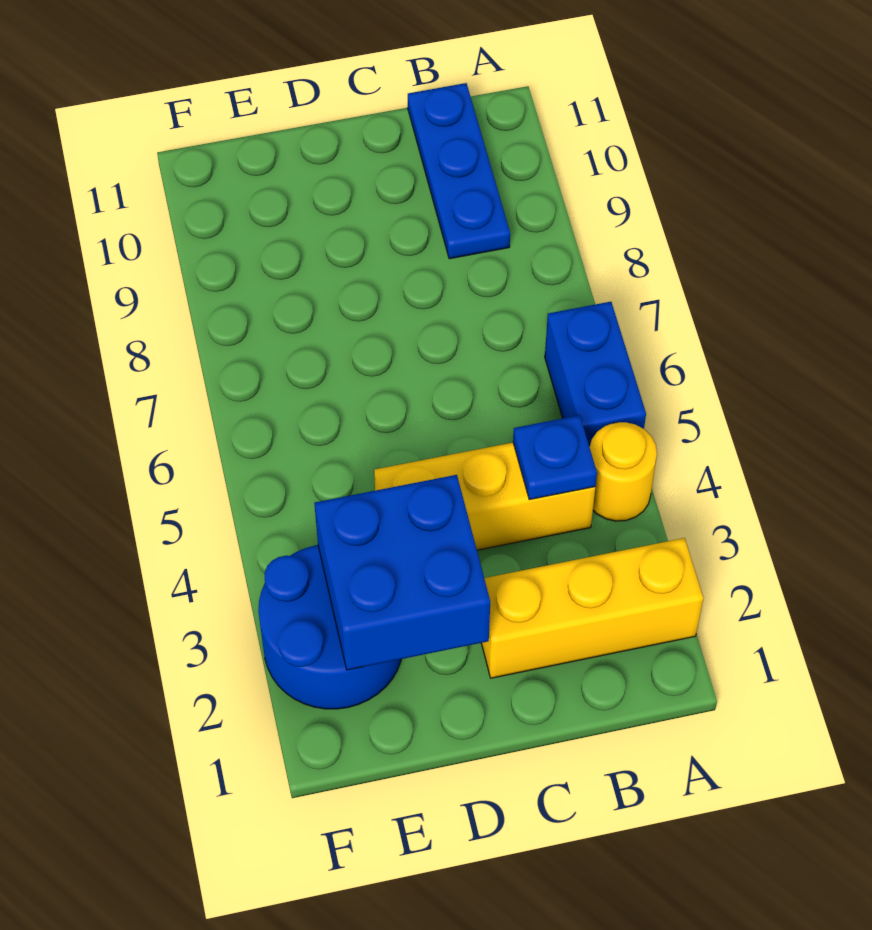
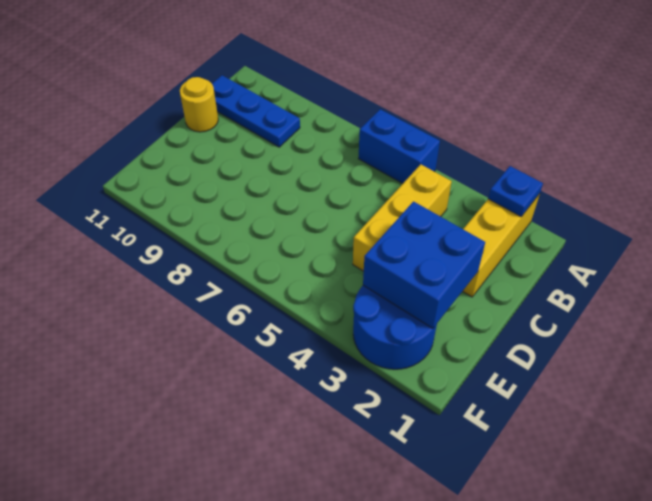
yellow 1x1 round brick [590,422,657,521] -> yellow 1x1 round brick moved to [180,77,218,132]
blue 1x1 plate [513,415,597,500] -> blue 1x1 plate moved to [488,166,543,216]

